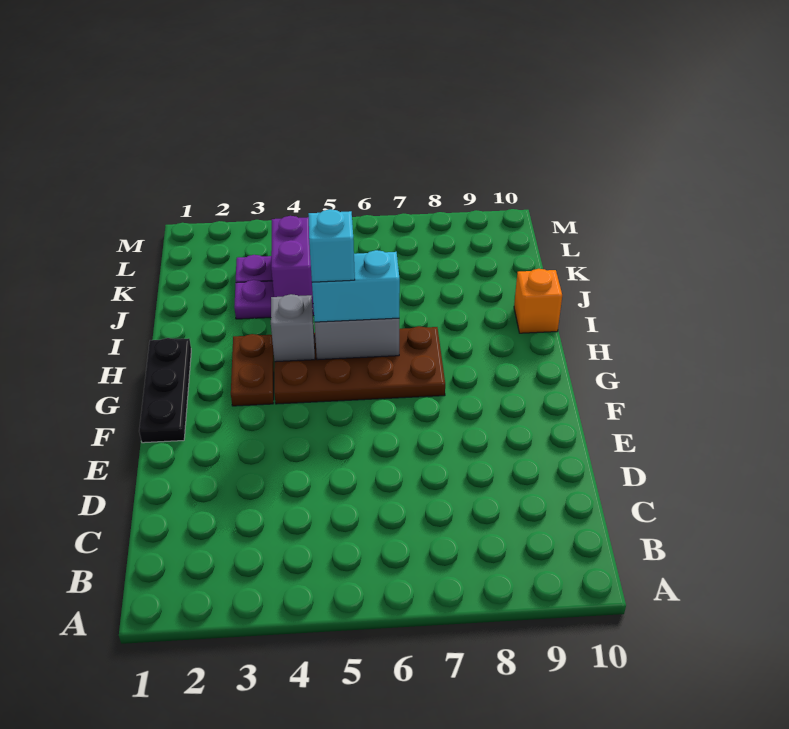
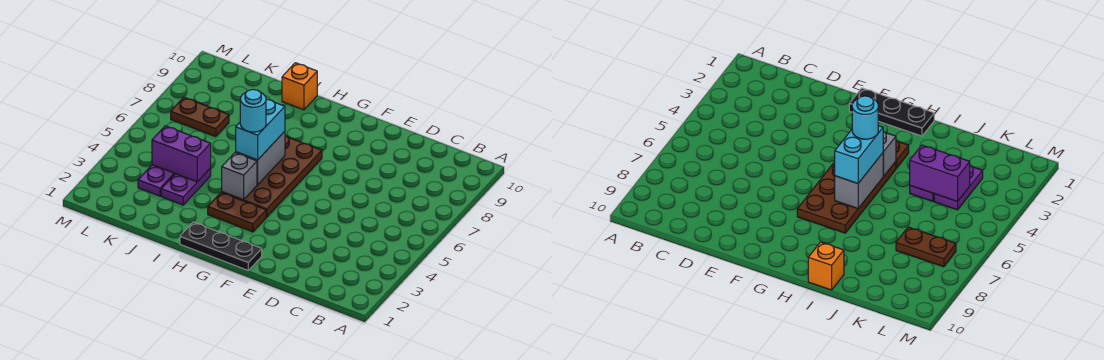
cyan 1x1 brick [309,209,355,282] -> cyan 1x1 round brick [240,89,266,132]
none -> brown 1x2 plate [171,97,229,137]

